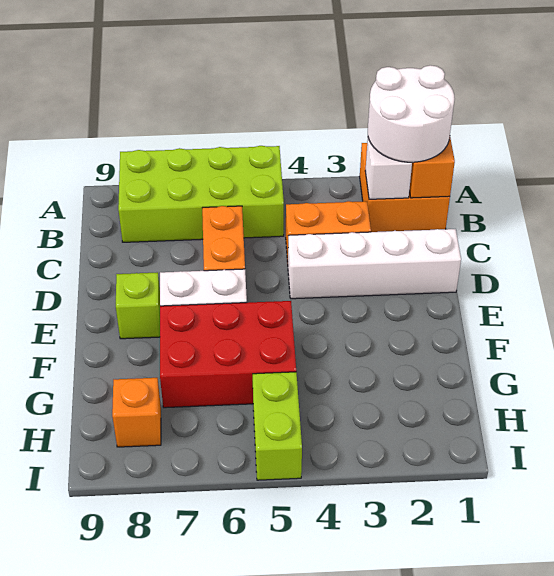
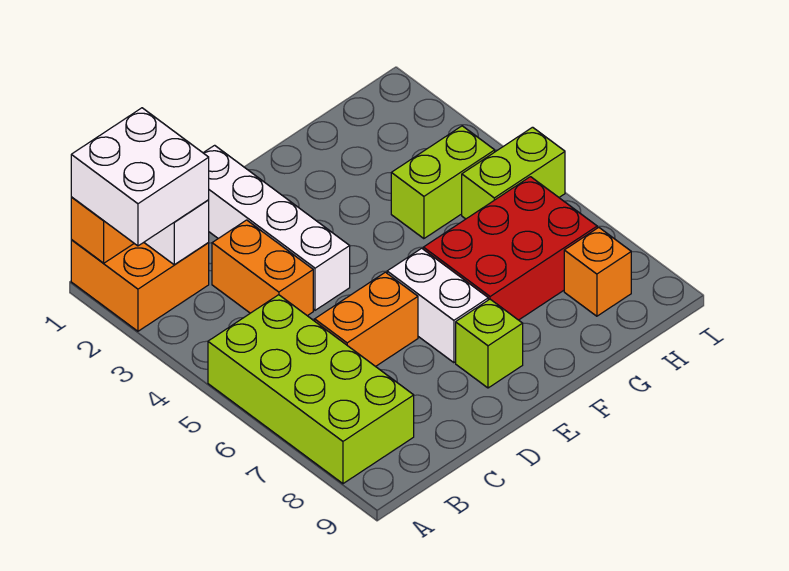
white 2x2 round brick [368,65,455,162] -> white 2x2 brick [71,108,209,246]
red 2x3 brick [160,301,296,408] -> red 2x3 brick turned to [423,177,597,320]
none -> lime 1x2 brick [391,126,495,239]

